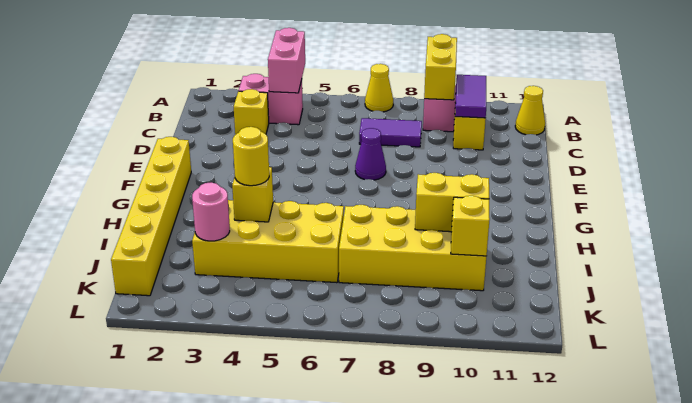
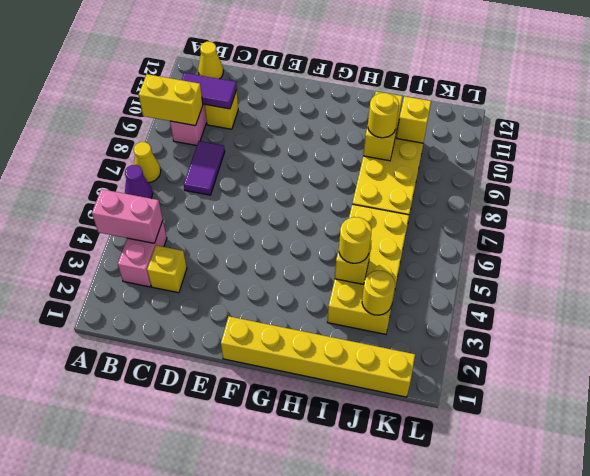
purple 1x1 cone [355,128,386,180] -> purple 1x1 cone moved to [125,165,153,198]
none -> yellow 1x1 round brick [368,93,399,138]
pink 1x1 round brick [192,182,230,241] -> yellow 1x1 round brick [362,271,395,315]

